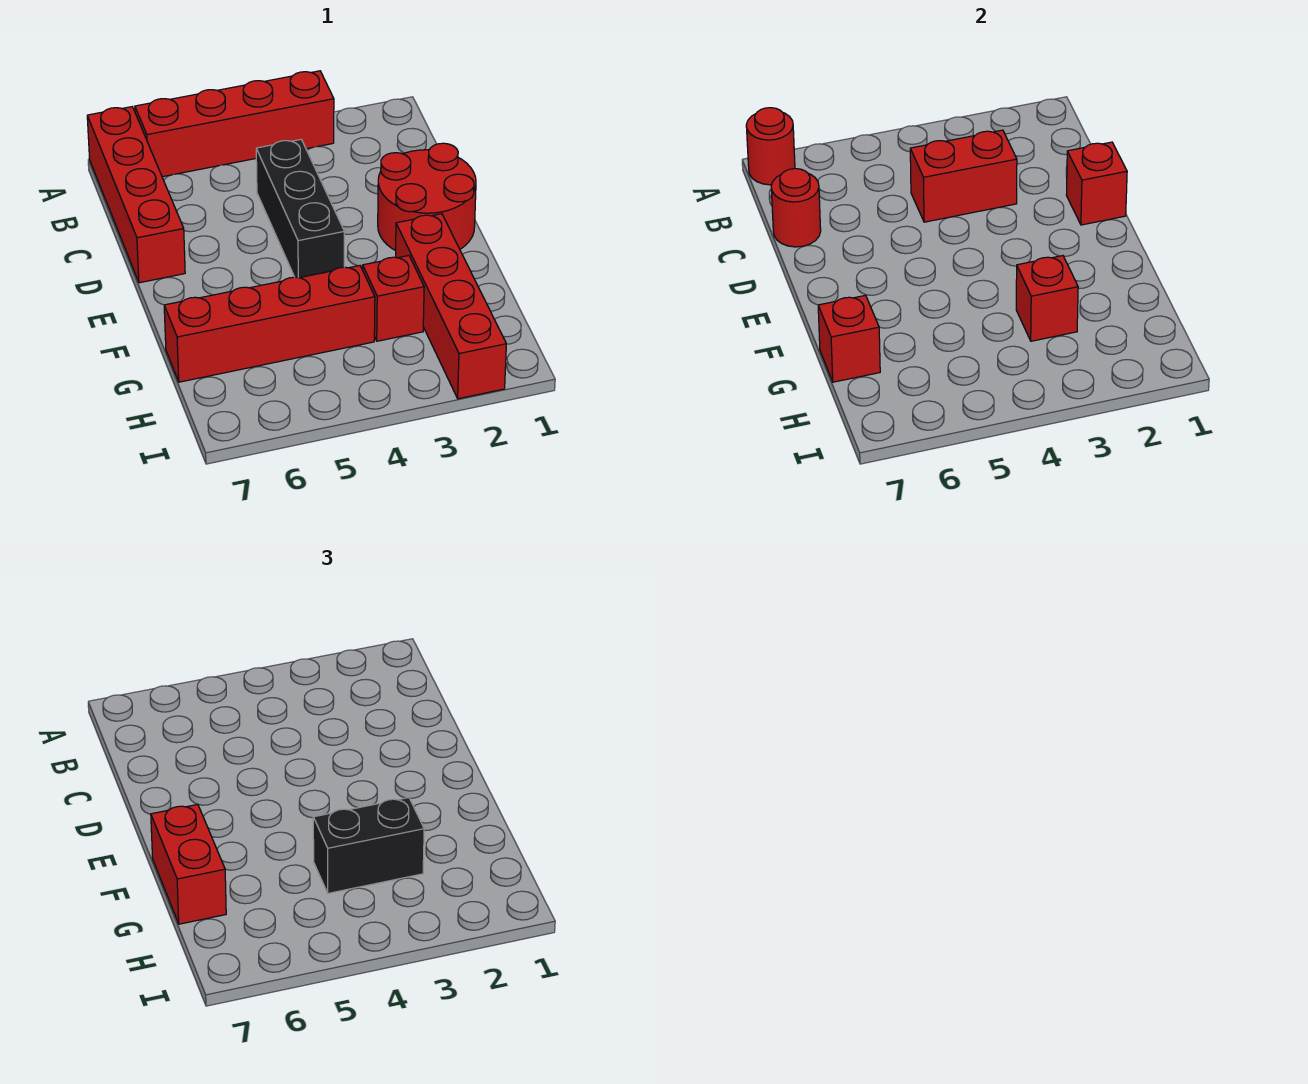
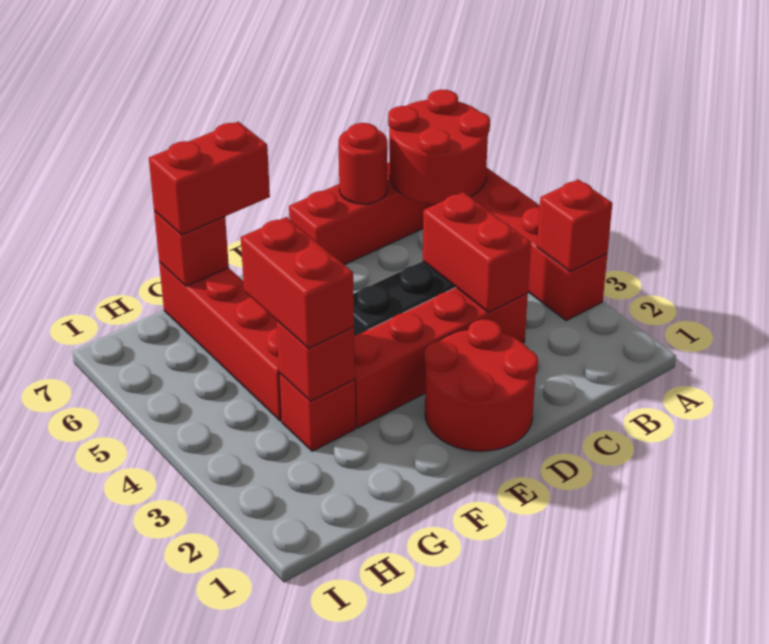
red 1x1 round brick [746,108,795,185] -> red 2x2 round brick [388,90,490,204]
red 1x1 brick [1066,142,1127,225] -> red 1x1 brick moved to [537,179,612,272]
red 1x4 brick [396,214,506,399] -> red 1x4 brick moved to [354,287,528,428]
black 1x2 brick [313,798,424,893] -> red 1x2 brick [241,217,354,348]

